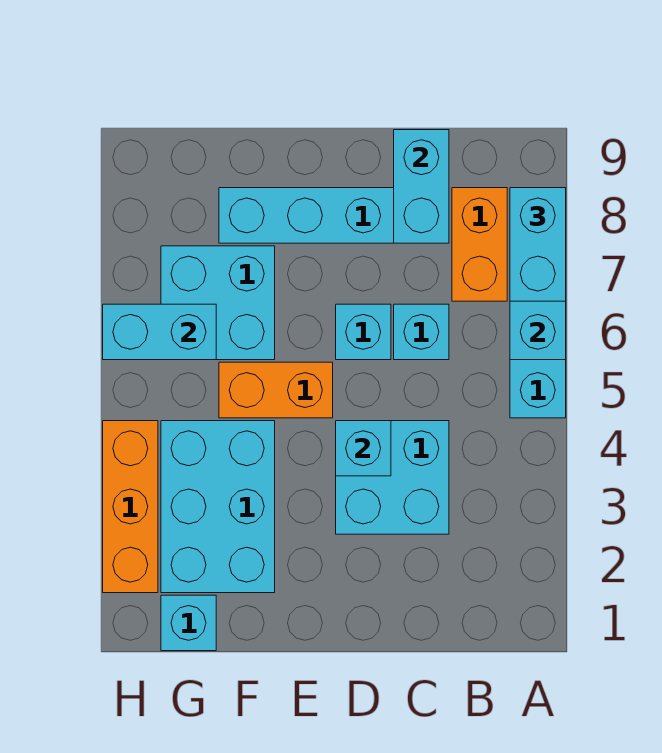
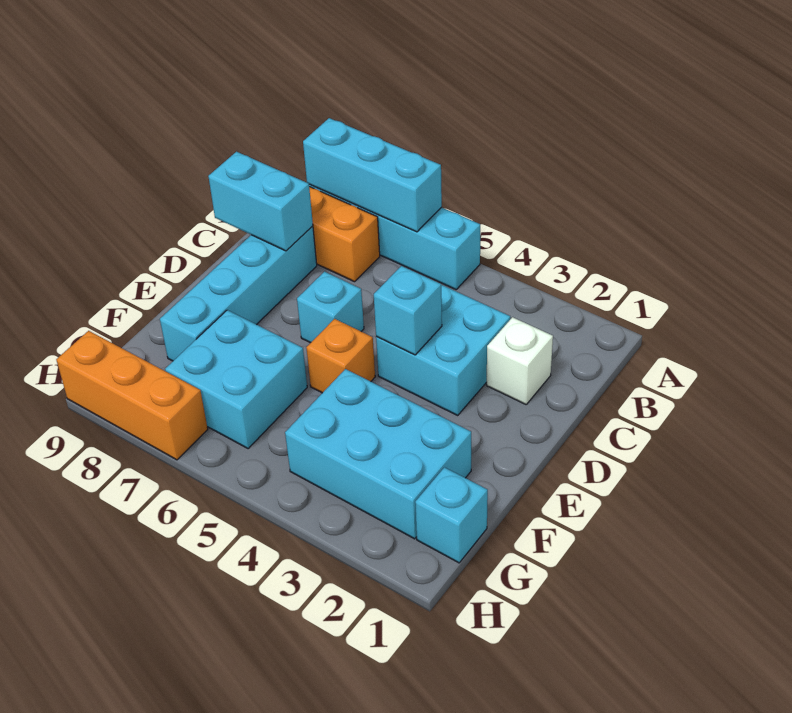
cyan 1x2 brick [510,188,566,301] -> none
none -> white 1x1 brick [486,317,553,404]
cyan 1x1 brick [394,304,449,360] -> none
orange 1x2 brick [219,362,333,418] -> orange 1x1 brick [306,319,375,393]
cyan 1x2 brick [103,304,216,360] -> none
orange 1x3 brick [103,421,158,593] -> orange 1x3 brick moved to [56,331,208,460]

